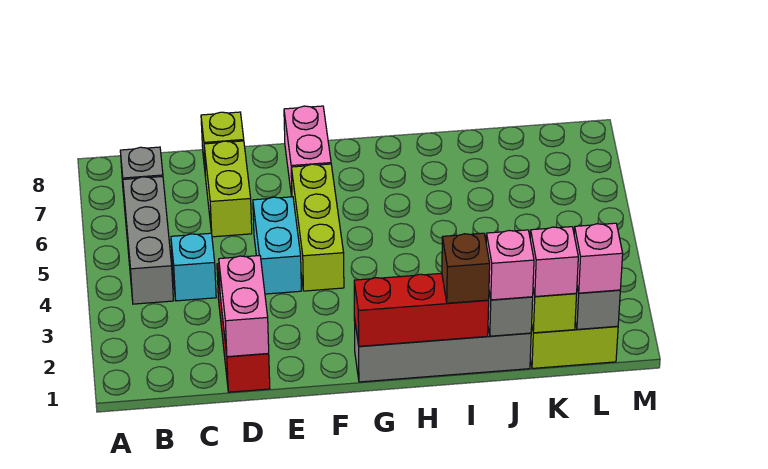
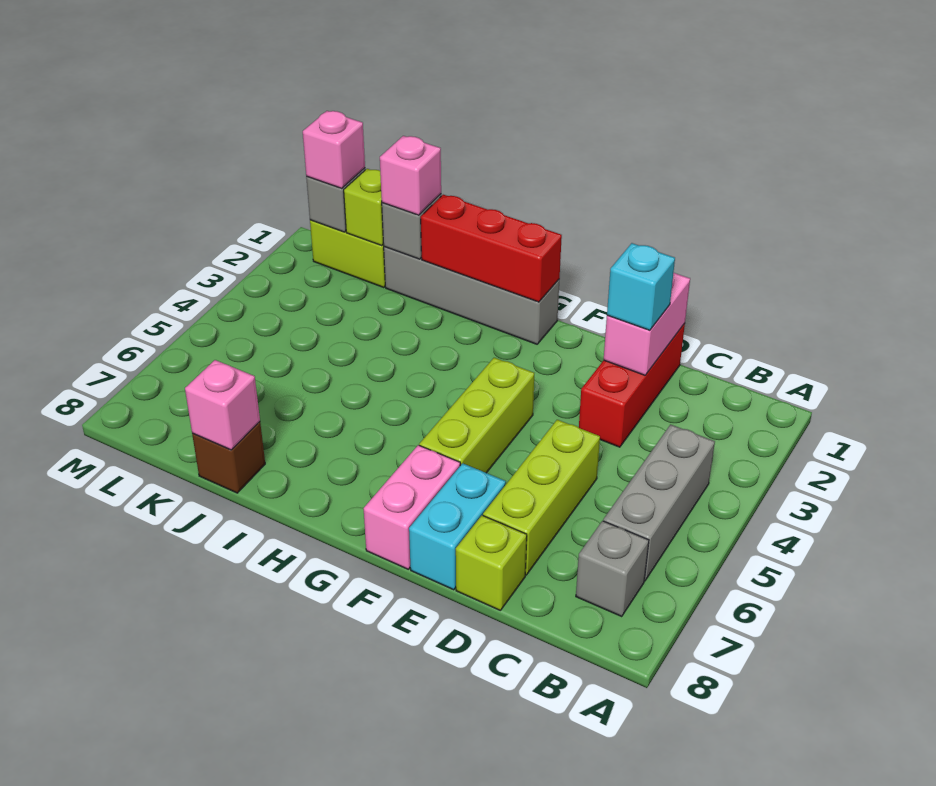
cyan 1x1 brick [171,233,216,301] -> cyan 1x1 brick moved to [607,243,675,330]
lime 1x2 brick [204,141,252,237] -> lime 1x3 brick [483,420,600,575]
cyan 1x2 brick [253,197,301,294] -> cyan 1x2 brick moved to [409,463,506,590]
brown 1x1 brick [442,233,490,303] -> brown 1x1 brick moved to [192,422,265,493]
pink 1x1 brick [530,227,578,297] -> pink 1x1 brick moved to [185,360,260,450]

